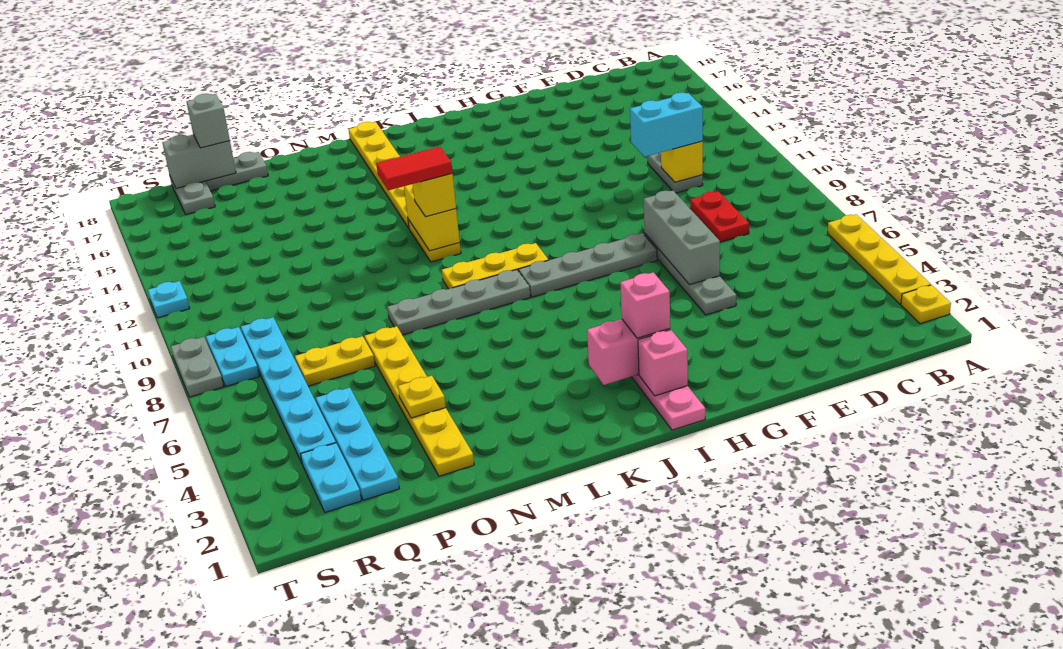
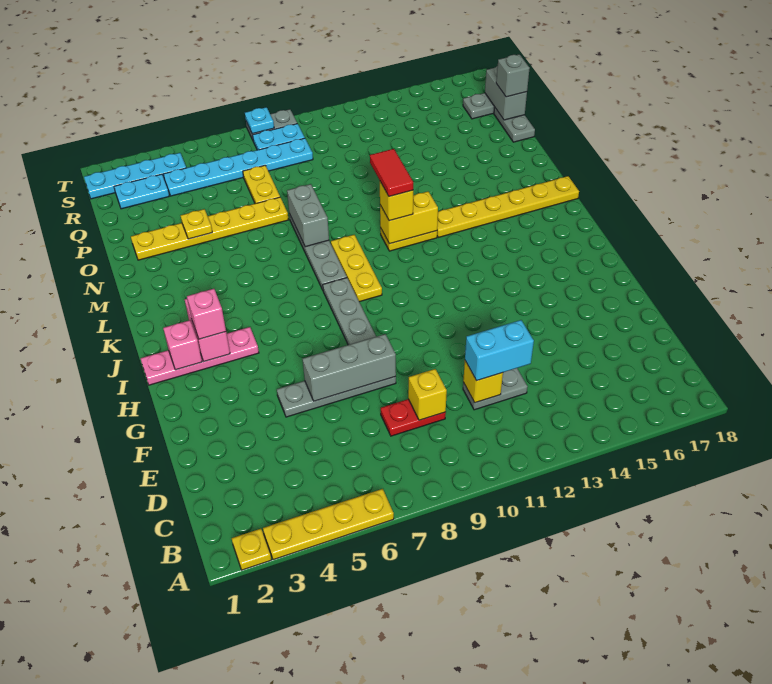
none -> yellow 1x1 brick [408,369,447,420]
cyan 1x2 brick [630,92,703,157] -> cyan 1x2 brick turned to [465,320,534,381]
none -> grey 1x2 brick [287,184,329,247]
cyan 1x4 plate [316,388,399,500] -> cyan 1x4 plate moved to [84,153,186,199]
cyan 1x1 plate [148,281,190,318] -> cyan 1x1 plate moved to [245,107,274,134]

